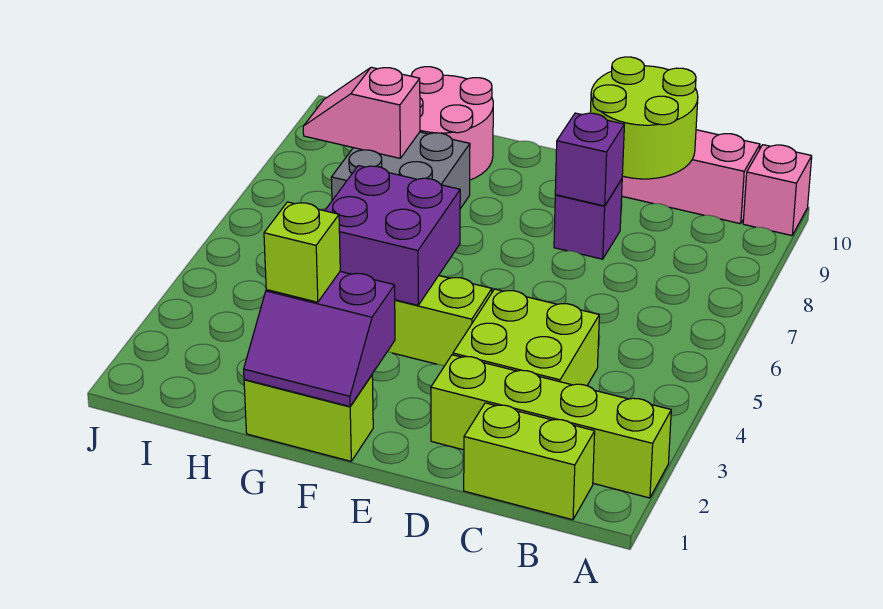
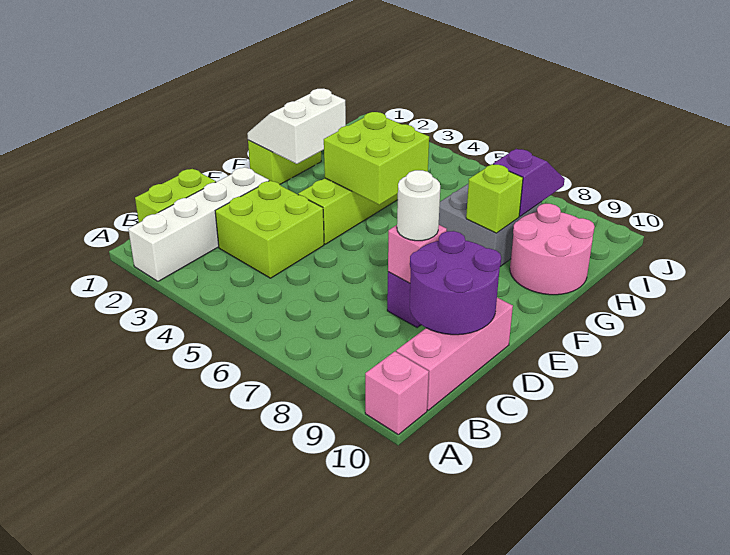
lime 1x4 brick [431,355,671,498] -> white 1x4 brick [128,167,269,281]
lime 2x2 round brick [590,57,698,179] -> purple 2x2 round brick [410,231,501,335]
purple 1x1 brick [555,113,624,206] -> pink 1x1 brick [388,225,447,283]
none -> white 1x1 round brick [397,170,440,241]
purple 2x2 slope [244,271,395,406] -> white 2x2 slope [247,88,346,164]
purple 2x2 brick [325,166,460,305] -> lime 2x2 brick [324,112,429,205]
lime 1x1 brick [264,202,340,302] -> lime 1x1 brick moved to [466,164,523,233]
pink 1x2 slope [303,67,420,158] -> purple 1x2 slope [493,149,565,216]

